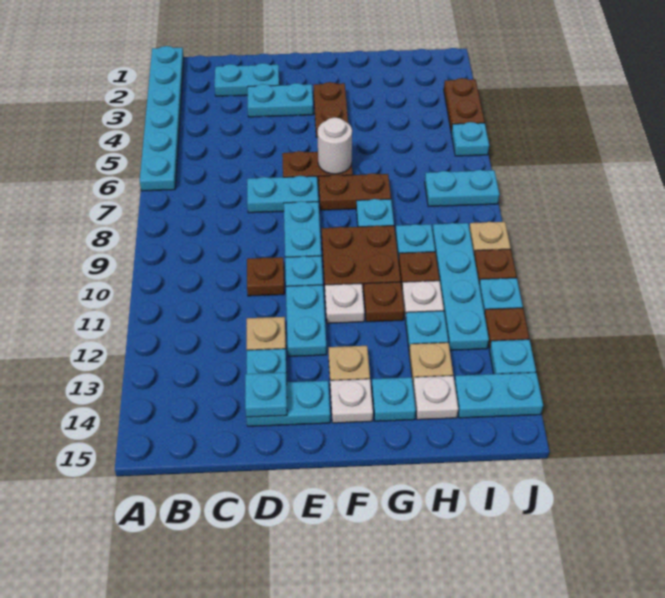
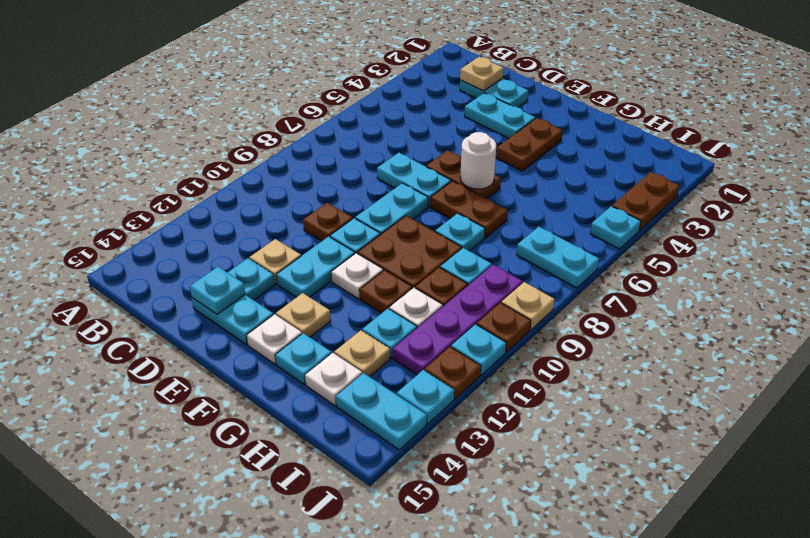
cyan 1x6 plate [140,46,184,191] -> none
none -> tan 1x1 plate [460,57,503,91]
cyan 1x4 plate [432,223,489,350] -> purple 1x4 plate [393,265,523,375]

